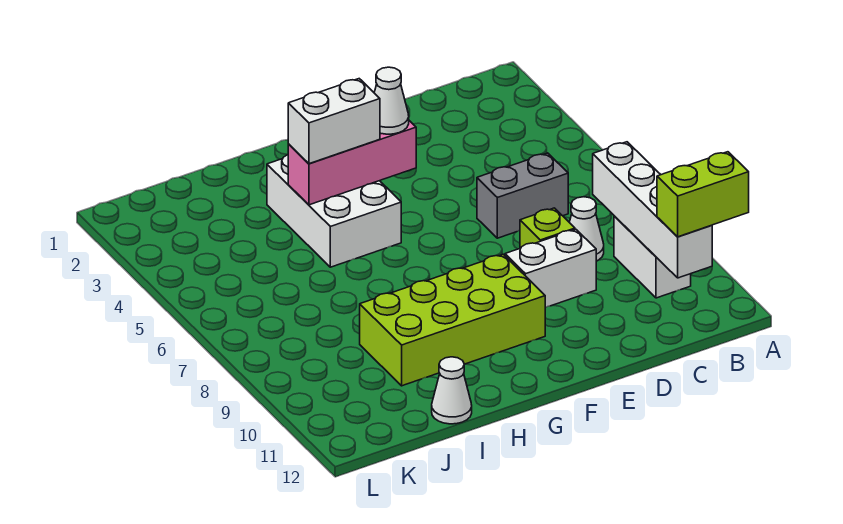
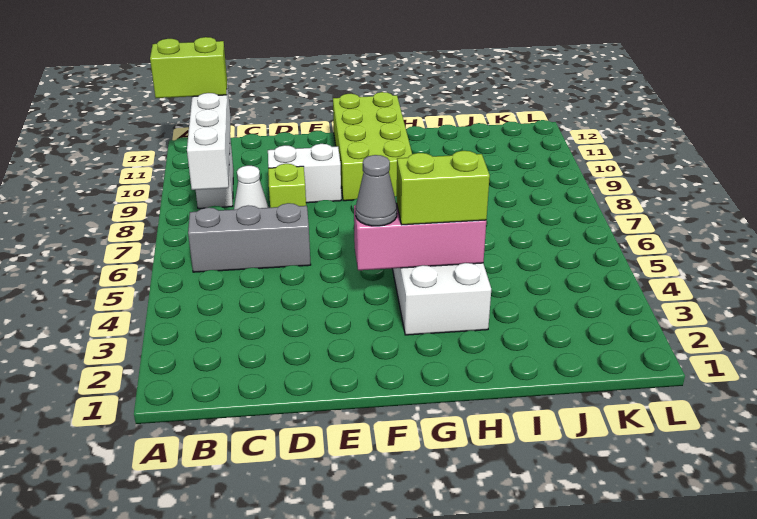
grey 1x2 brick [477,153,568,238] -> grey 1x3 brick [188,203,311,272]
white 1x1 cone [374,67,409,134] -> grey 1x1 cone [355,155,397,226]
lime 2x4 brick [360,254,545,386] -> lime 2x4 brick turned to [333,92,412,201]
white 1x2 brick [288,79,380,164] -> lime 1x2 brick [397,151,490,225]
white 1x1 cone [432,357,472,424] -> none

